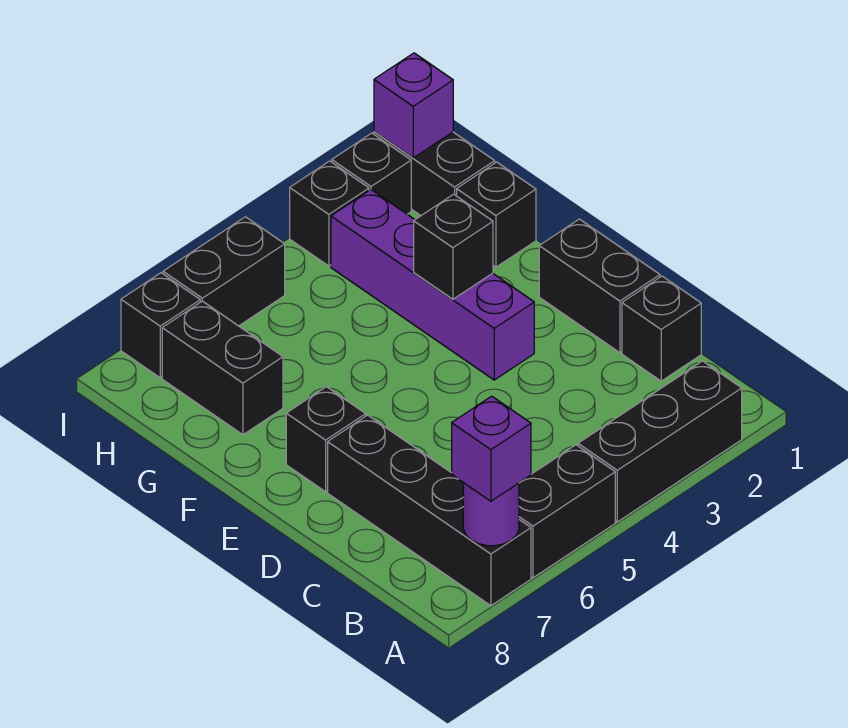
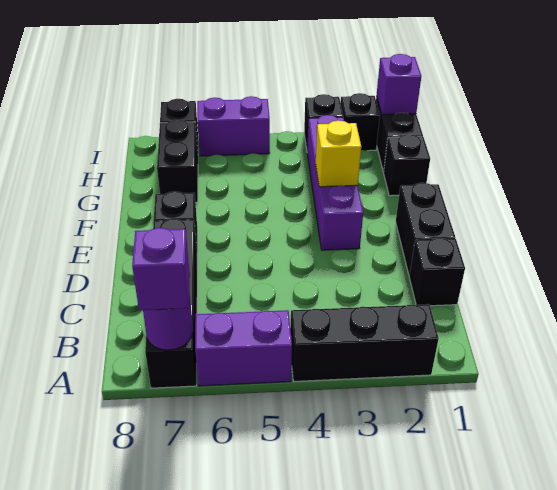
black 1x2 brick [519,445,615,578] -> purple 1x2 brick [195,310,292,386]
black 1x1 brick [414,194,493,299] -> yellow 1x1 brick [316,121,361,187]
black 1x2 brick [163,217,285,326] -> purple 1x2 brick [197,96,270,156]

